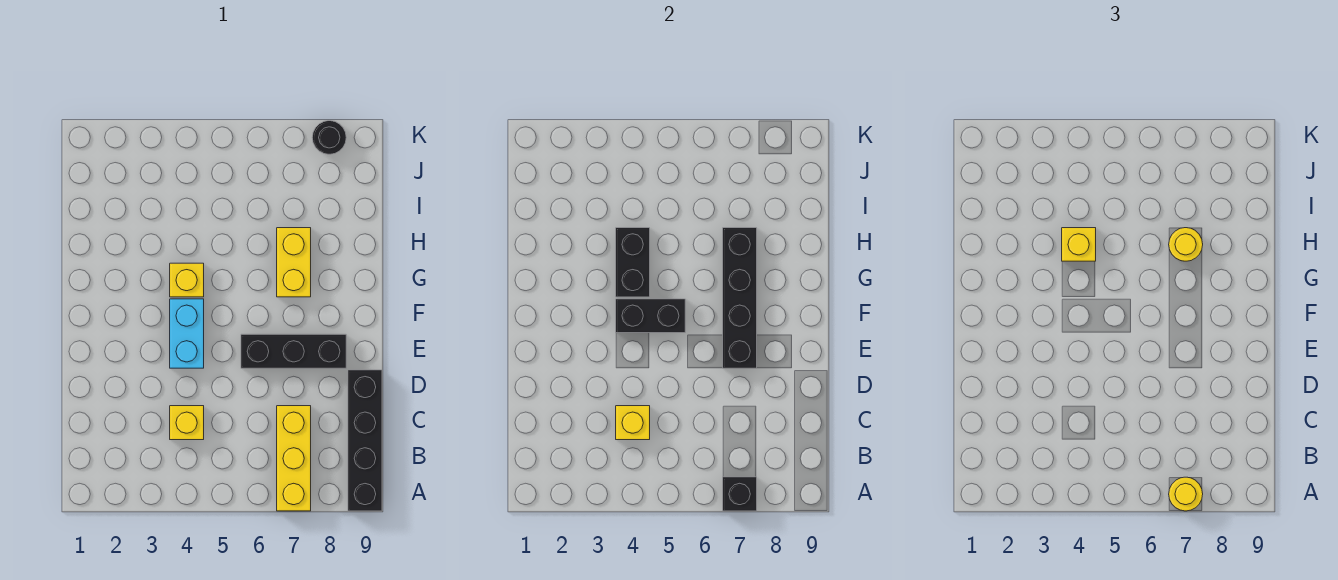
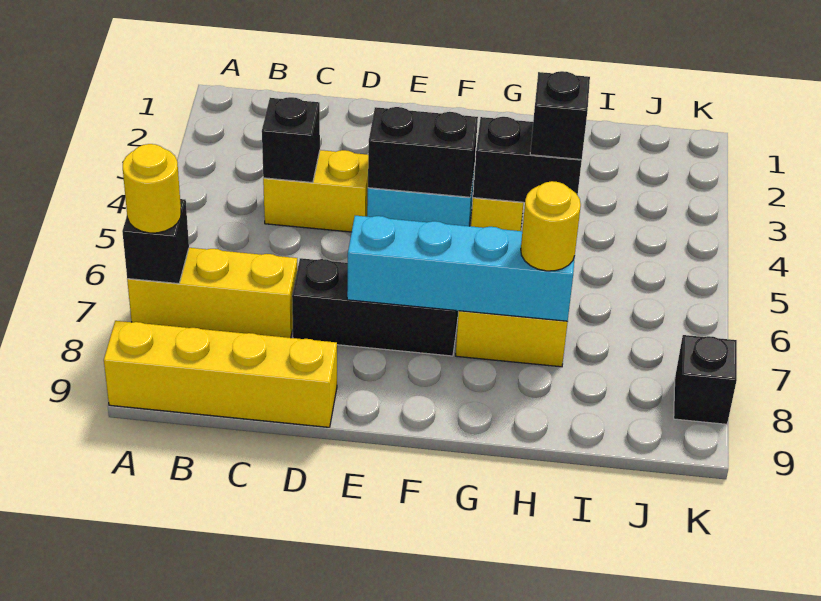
black 1x4 brick [348,370,382,511] -> yellow 1x4 brick [104,321,337,427]
yellow 1x1 brick [170,406,204,440] -> yellow 1x2 brick [263,150,368,232]
yellow 1x1 brick [616,406,650,440] -> black 1x1 brick [262,97,320,183]
black 1x3 brick [241,334,346,368] -> black 1x3 brick turned to [292,258,458,356]
black 1x4 brick [723,228,757,368] -> cyan 1x4 brick [347,216,575,321]
black 1x2 brick [616,299,685,333] -> black 1x2 brick turned to [368,107,478,197]
yellow 1x1 brick [1062,228,1096,261] -> black 1x1 brick [530,71,590,160]
black 1x1 round brick [312,121,346,154] -> black 1x1 brick [674,335,737,424]

